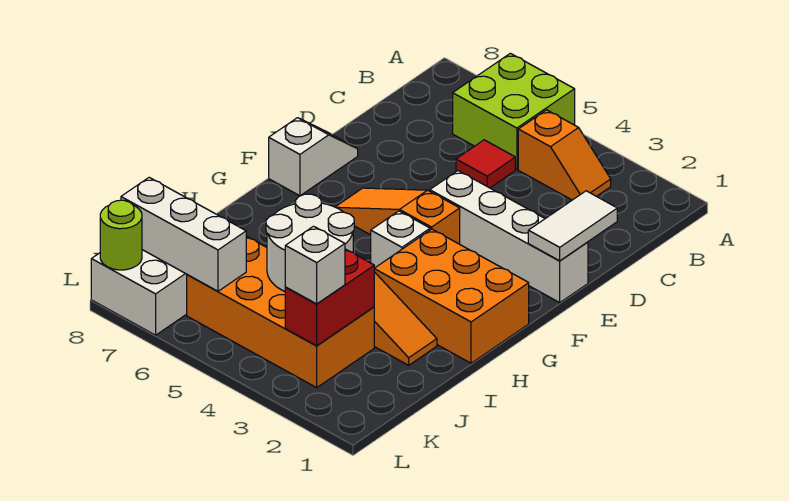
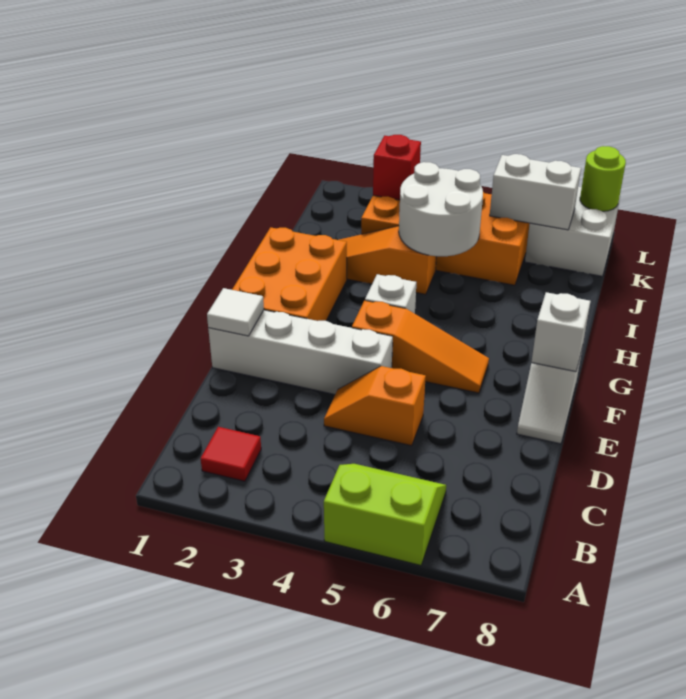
lime 2x2 brick [453,53,575,169] -> lime 2x2 slope [324,464,446,565]
orange 1x2 slope [518,110,611,200] -> orange 1x2 slope moved to [324,366,426,446]
red 1x1 tile [456,140,515,188] -> red 1x1 tile moved to [201,427,261,481]
white 1x2 tile [528,191,617,261] -> white 1x1 tile [207,288,264,336]
orange 2x3 brick [374,229,529,363] -> orange 2x3 brick turned to [232,227,347,321]
red 1x2 brick [285,249,374,346] -> red 1x1 brick [373,135,421,200]
white 1x1 brick [285,226,345,304] -> white 1x1 brick moved to [531,292,590,372]
white 1x3 brick [121,177,246,291] -> white 1x2 brick [490,154,581,230]

